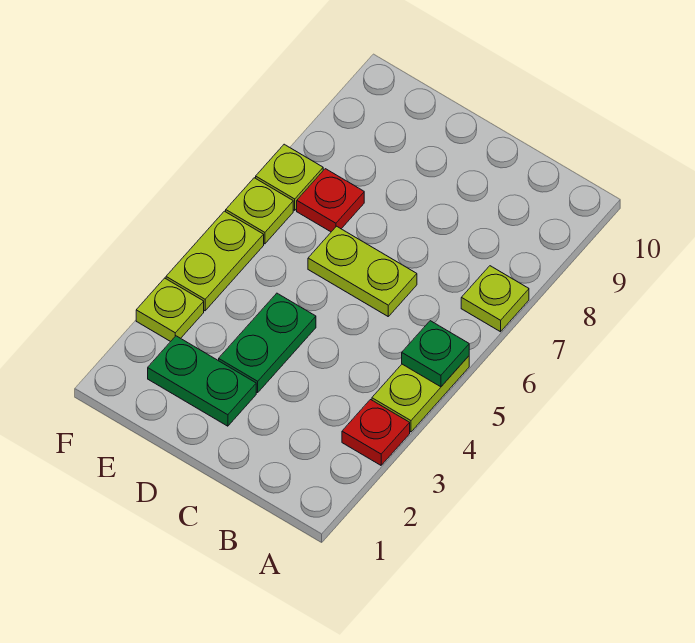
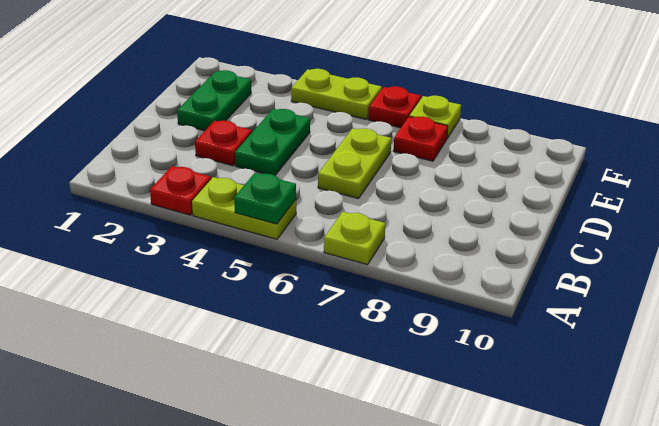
none -> red 1x1 plate [195,121,252,166]
green 1x2 plate [219,293,316,393] -> green 1x2 plate turned to [235,109,310,175]
lime 1x1 plate [136,278,204,342] -> none
lime 1x1 plate [226,178,293,244] -> red 1x1 plate [369,86,421,128]

